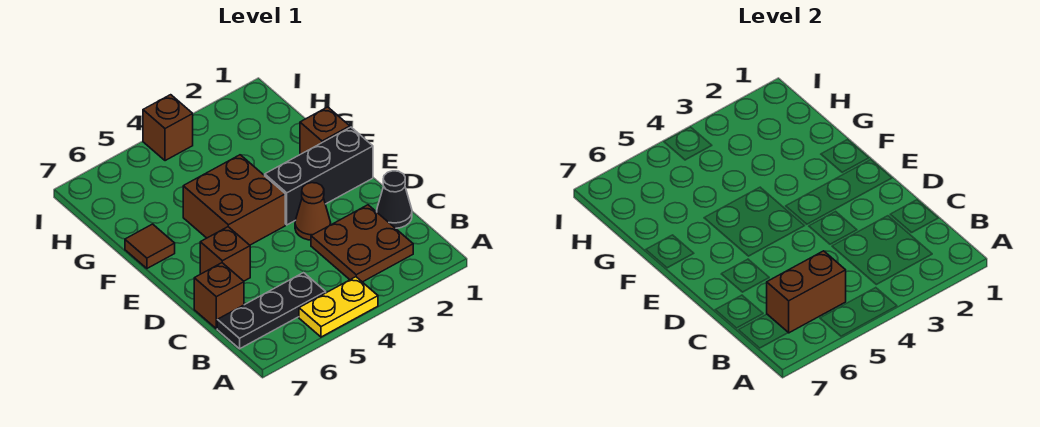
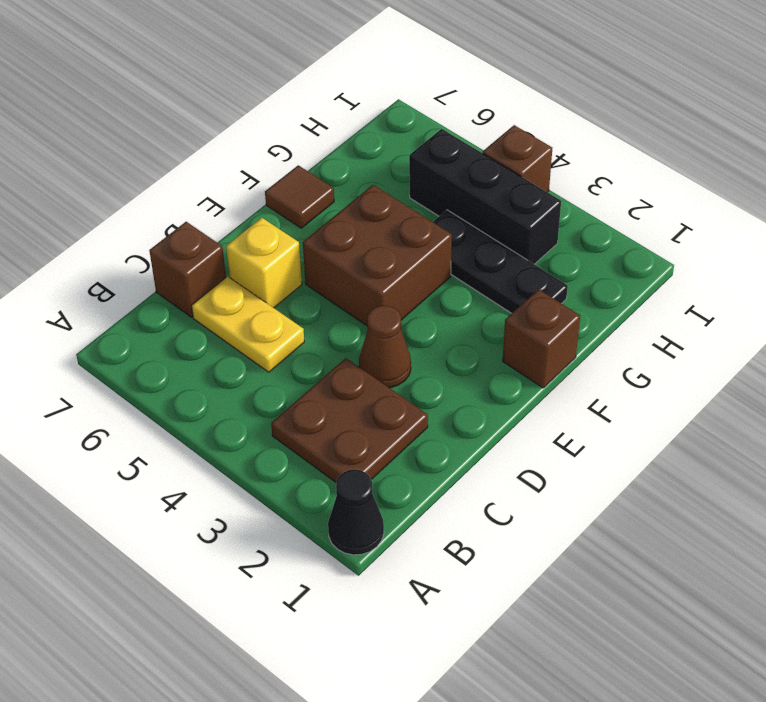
yellow 1x2 plate [299,277,378,337] -> yellow 1x2 plate moved to [192,276,304,372]
black 1x3 plate [217,273,326,349] -> black 1x3 plate moved to [433,210,568,313]
brown 1x2 brick [767,251,846,333] -> none
black 1x1 cone [377,171,412,228] -> black 1x1 cone moved to [328,469,384,555]
brown 1x1 brick [200,227,250,281] -> yellow 1x1 brick [226,218,302,308]
black 1x3 brick [264,127,373,225] -> black 1x3 brick moved to [409,129,561,264]

